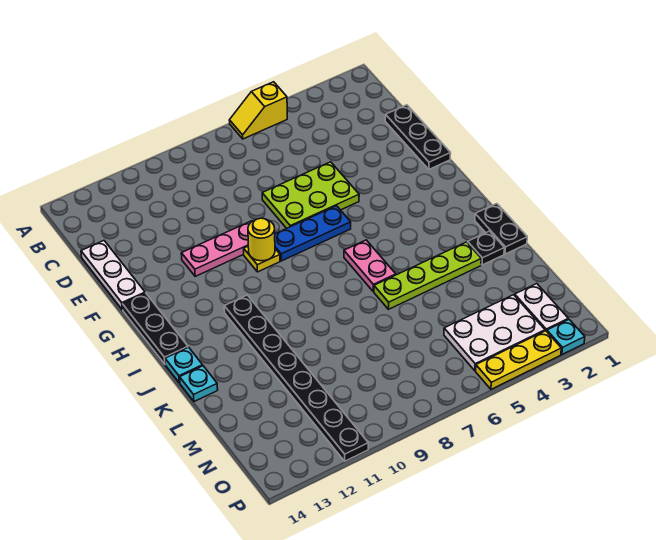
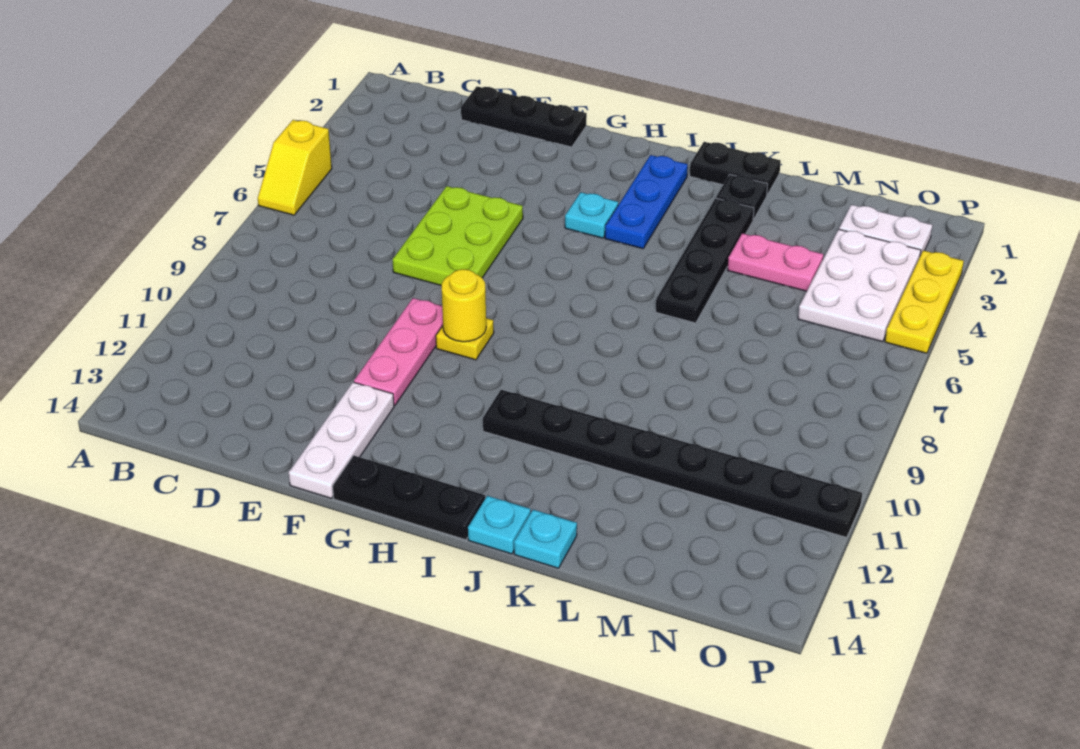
white 1x3 plate [81,241,145,310] -> white 1x3 plate turned to [289,382,394,498]
blue 1x3 plate [275,206,351,261] -> blue 1x3 plate moved to [605,155,688,249]
pink 1x2 plate [344,240,396,292] -> pink 1x2 plate moved to [728,233,823,291]
lime 1x4 plate [374,242,481,309] -> black 1x4 plate [656,198,754,323]
cyan 1x1 plate [547,319,585,354] -> cyan 1x1 plate moved to [565,192,618,238]

